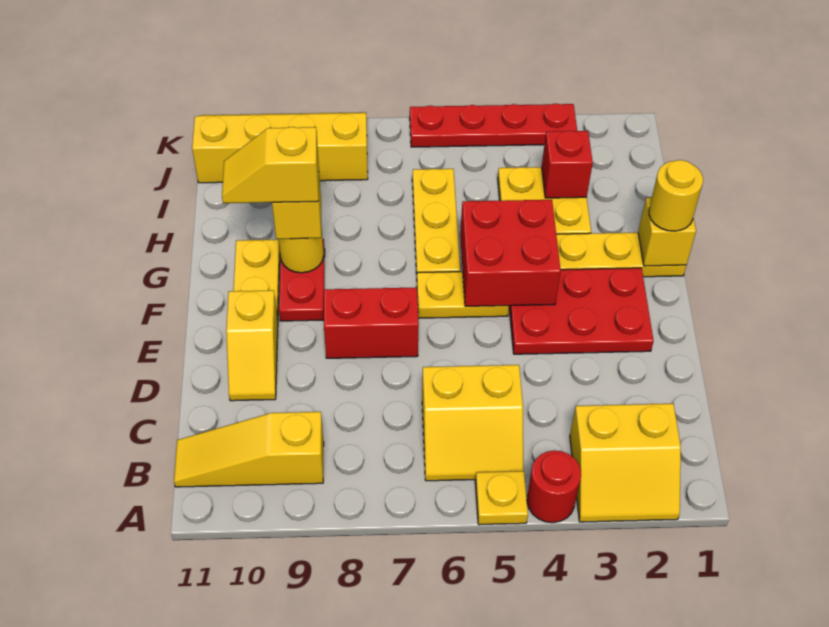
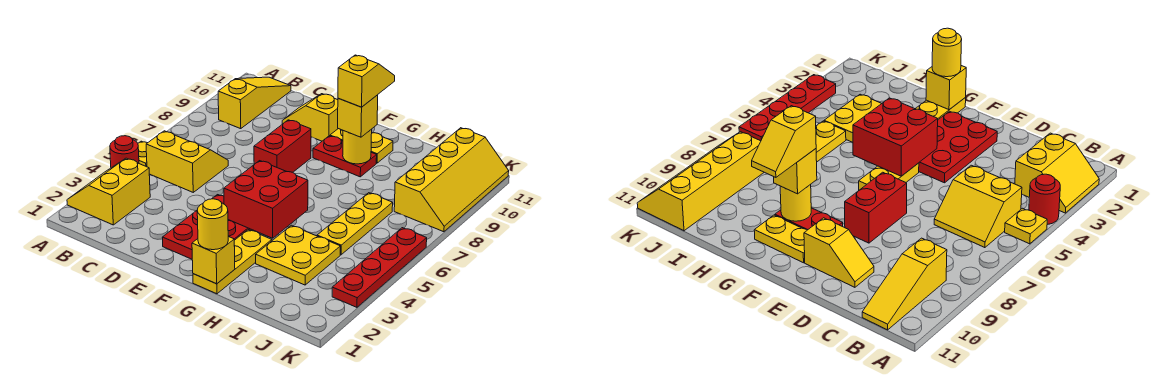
yellow 2x2 slope [422,365,523,481] -> yellow 2x2 slope turned to [146,131,228,192]
yellow 1x3 plate [412,169,460,274] -> yellow 1x3 plate turned to [317,193,393,255]
red 1x1 brick [542,131,593,198] -> none

